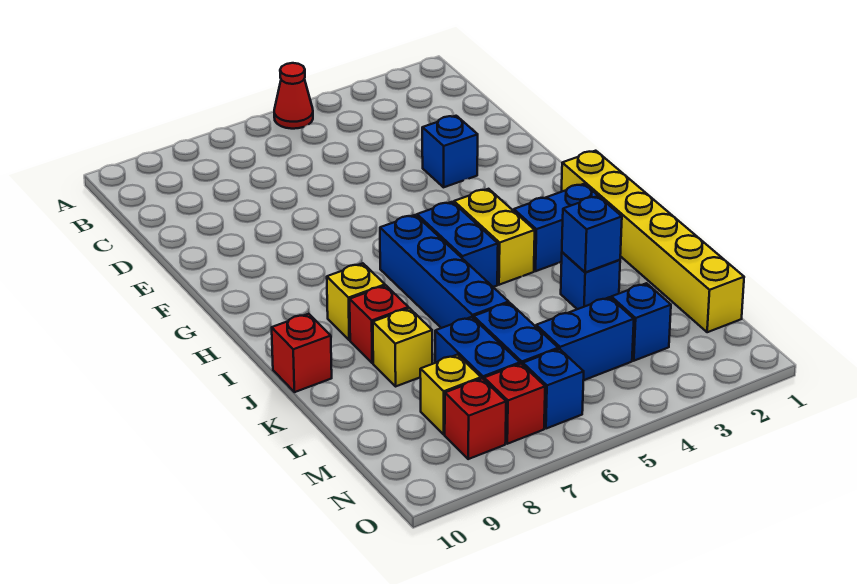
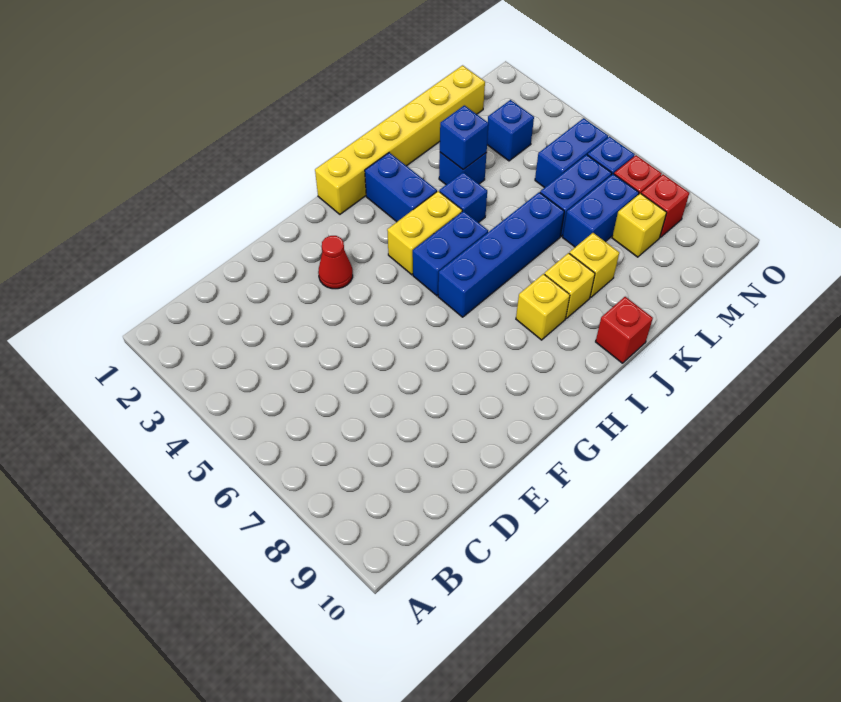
red 1x1 cone [274,63,313,129] -> red 1x1 cone moved to [318,236,353,289]
blue 1x1 brick [422,116,478,187] -> blue 1x1 brick moved to [439,172,487,223]
red 1x1 brick [350,286,408,363] -> yellow 1x1 brick [544,253,595,319]
blue 1x2 brick [536,297,634,380] -> blue 1x2 brick turned to [535,118,608,188]

